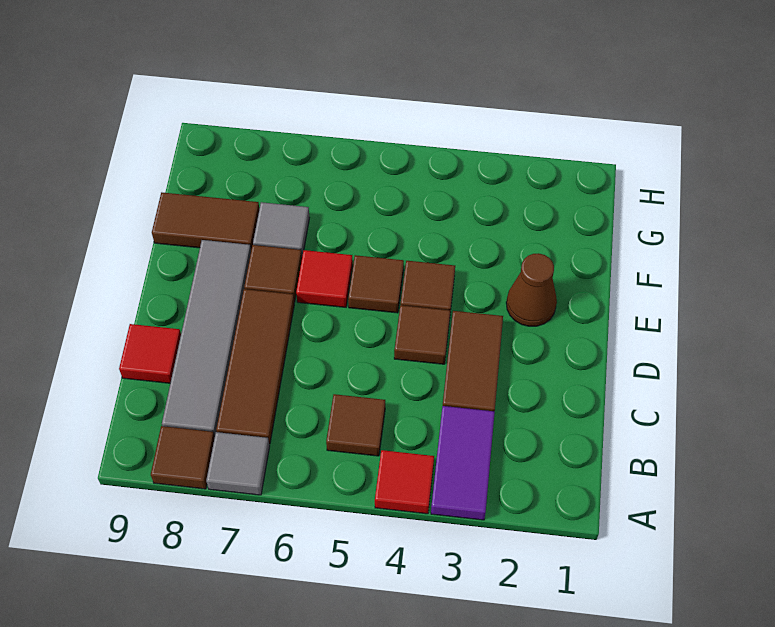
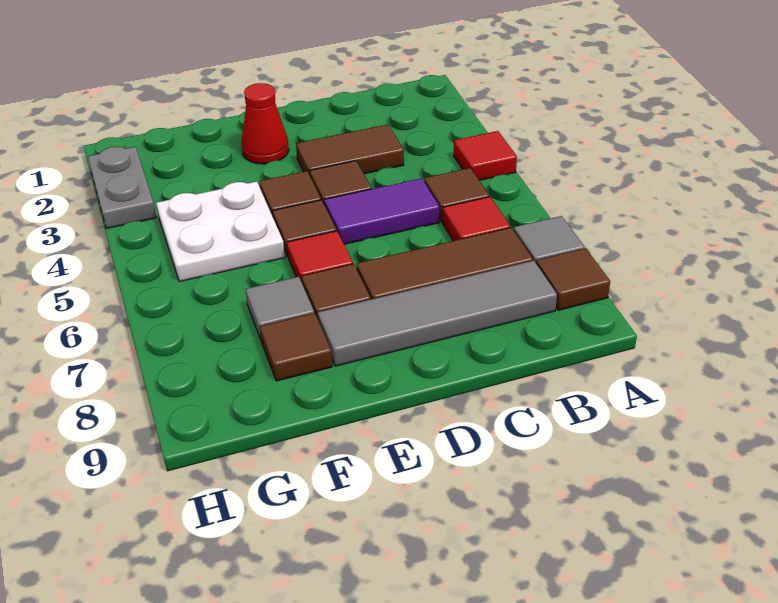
purple 1x2 tile [431,406,495,520] -> purple 1x2 tile moved to [324,178,439,244]
red 1x1 tile [119,324,181,383] -> red 1x1 tile moved to [442,197,510,241]
brown 1x1 cone [506,253,557,326] -> red 1x1 cone [241,83,289,164]
none -> white 2x2 plate [156,181,285,282]
brown 1x2 tile [152,192,259,250] -> brown 1x1 tile [260,313,332,381]
none -> grey 1x2 plate [88,147,156,229]

